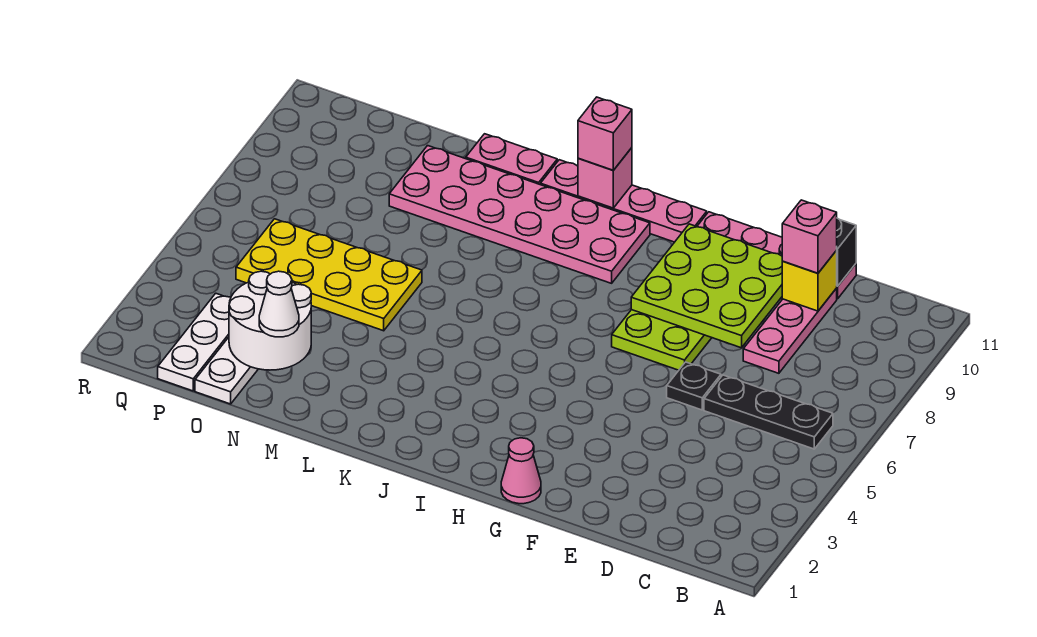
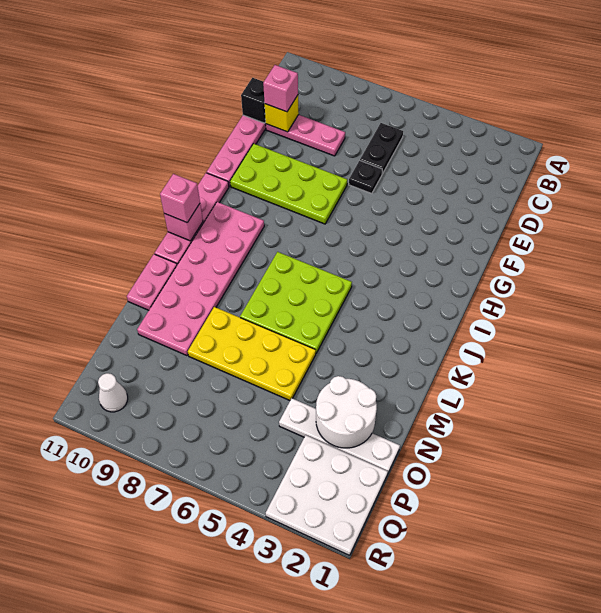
black 1x3 plate [704,375,833,449] -> black 1x2 plate [360,123,403,174]
lime 3x3 plate [631,224,783,348] -> lime 3x3 plate moved to [240,252,352,353]
pink 1x1 cone [501,438,541,504] -> none
yellow 2x4 plate [236,219,422,331] -> yellow 2x4 plate turned to [188,307,316,400]
white 1x1 cone [259,271,299,337] -> white 1x1 cone moved to [98,373,128,412]
white 1x3 plate [158,293,231,391] -> white 3x3 plate [266,435,388,555]

